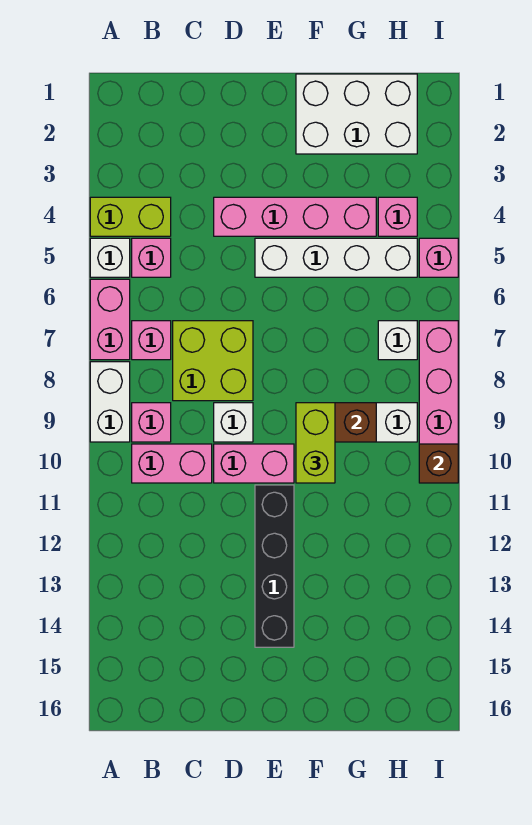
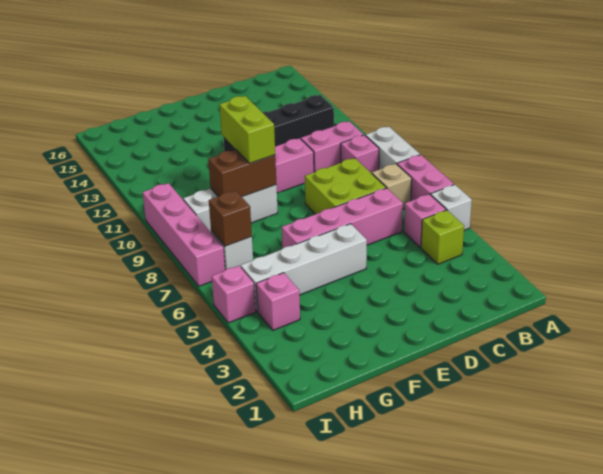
lime 1x2 brick [90,197,171,236] -> lime 1x1 brick [421,210,464,264]
pink 1x1 brick [132,321,171,360] -> tan 1x1 brick [372,164,412,209]
pink 1x4 brick [214,197,376,236] -> pink 1x4 brick moved to [282,188,403,248]
white 1x1 brick [214,403,253,442] -> none
black 1x4 brick [255,485,294,647] -> black 1x4 brick turned to [223,95,334,151]
white 2x3 brick [296,74,417,154] -> none
brown 1x1 brick [419,444,458,483] -> brown 1x1 brick moved to [209,191,252,246]

